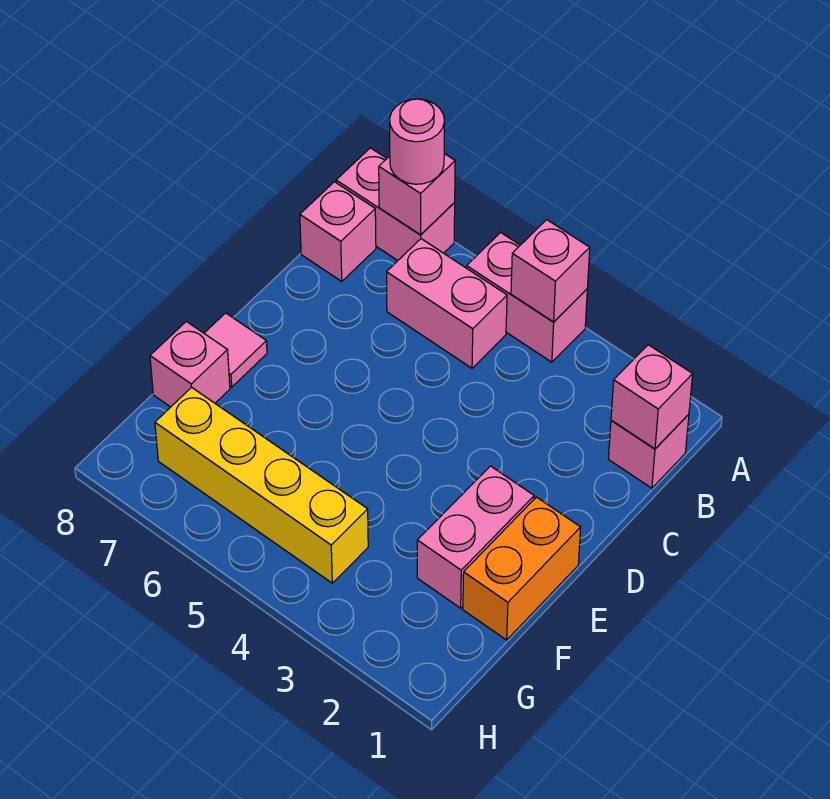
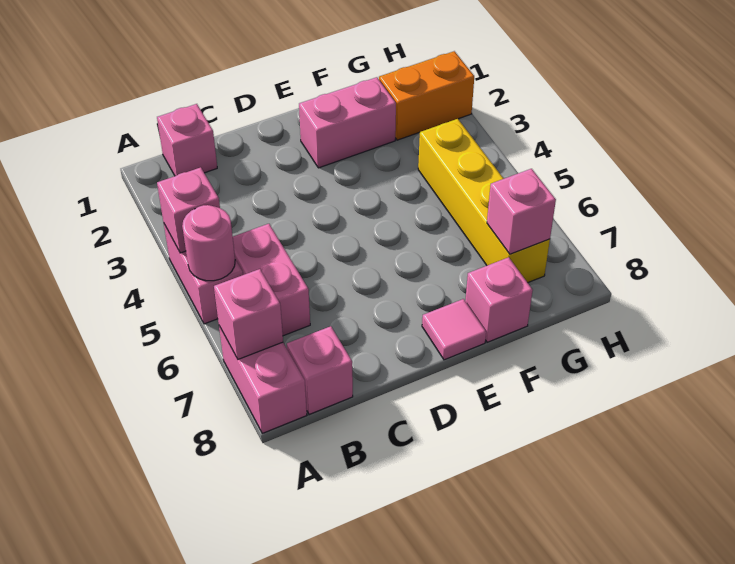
pink 1x1 round brick [390,99,444,184] -> pink 1x1 round brick moved to [182,205,235,281]
pink 1x1 brick [611,345,693,449] -> pink 1x1 brick moved to [487,169,556,254]
orange 1x2 brick [463,497,581,640] -> orange 1x2 brick moved to [379,51,474,140]

